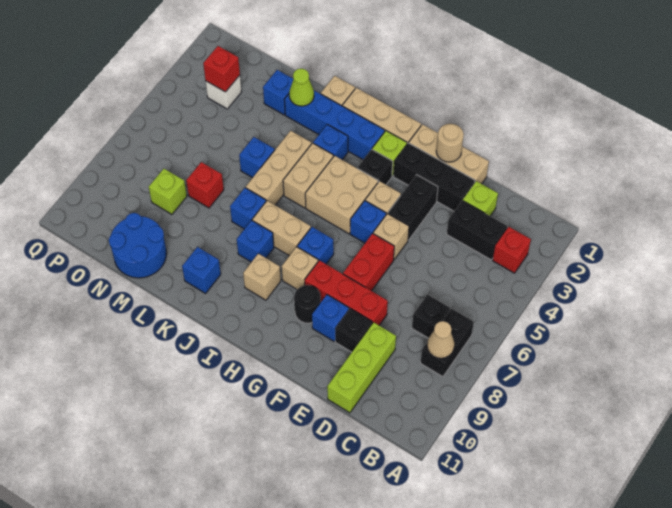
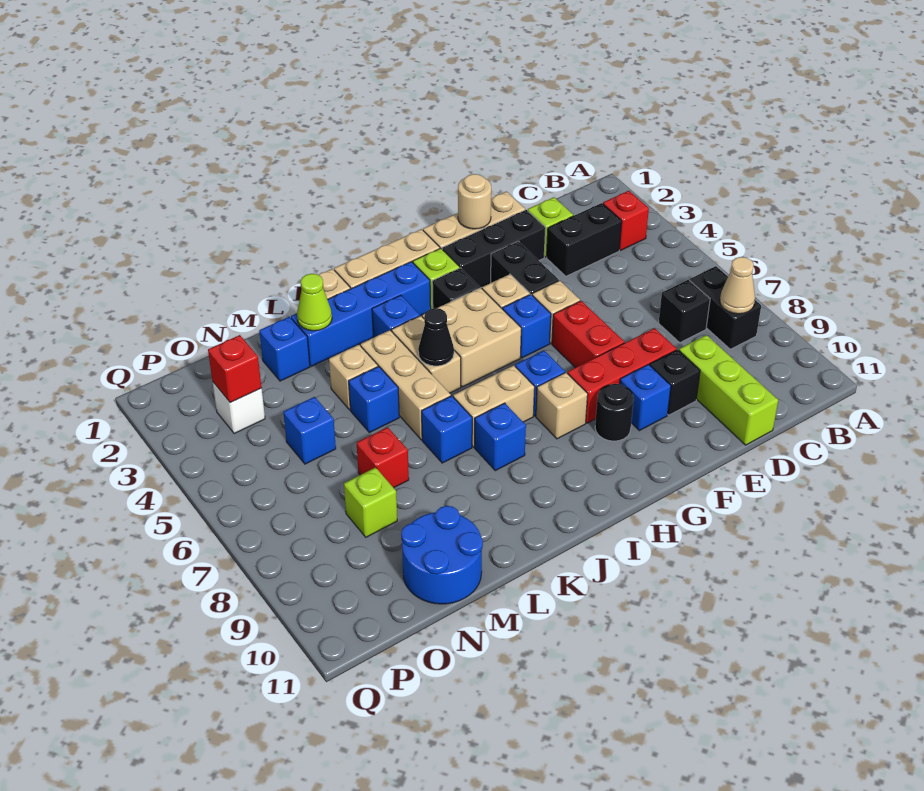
tan 1x1 brick [243,254,281,300] -> tan 1x1 brick moved to [329,345,378,410]
none -> black 1x1 cone [418,308,454,366]
blue 1x1 brick [182,247,221,293] -> blue 1x1 brick moved to [283,397,336,464]

